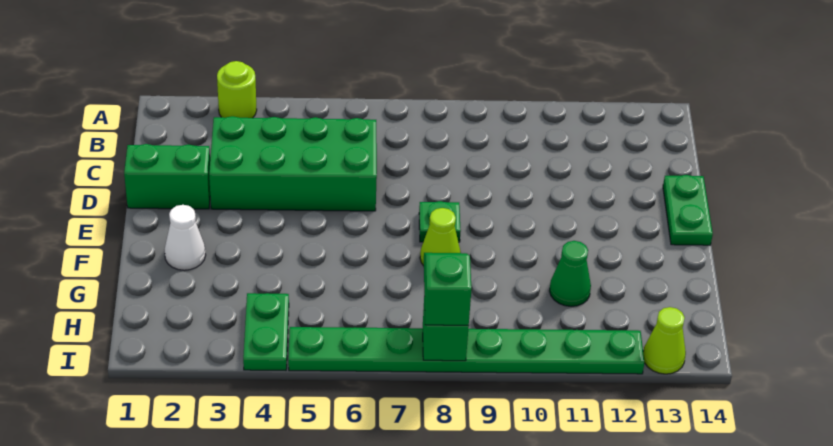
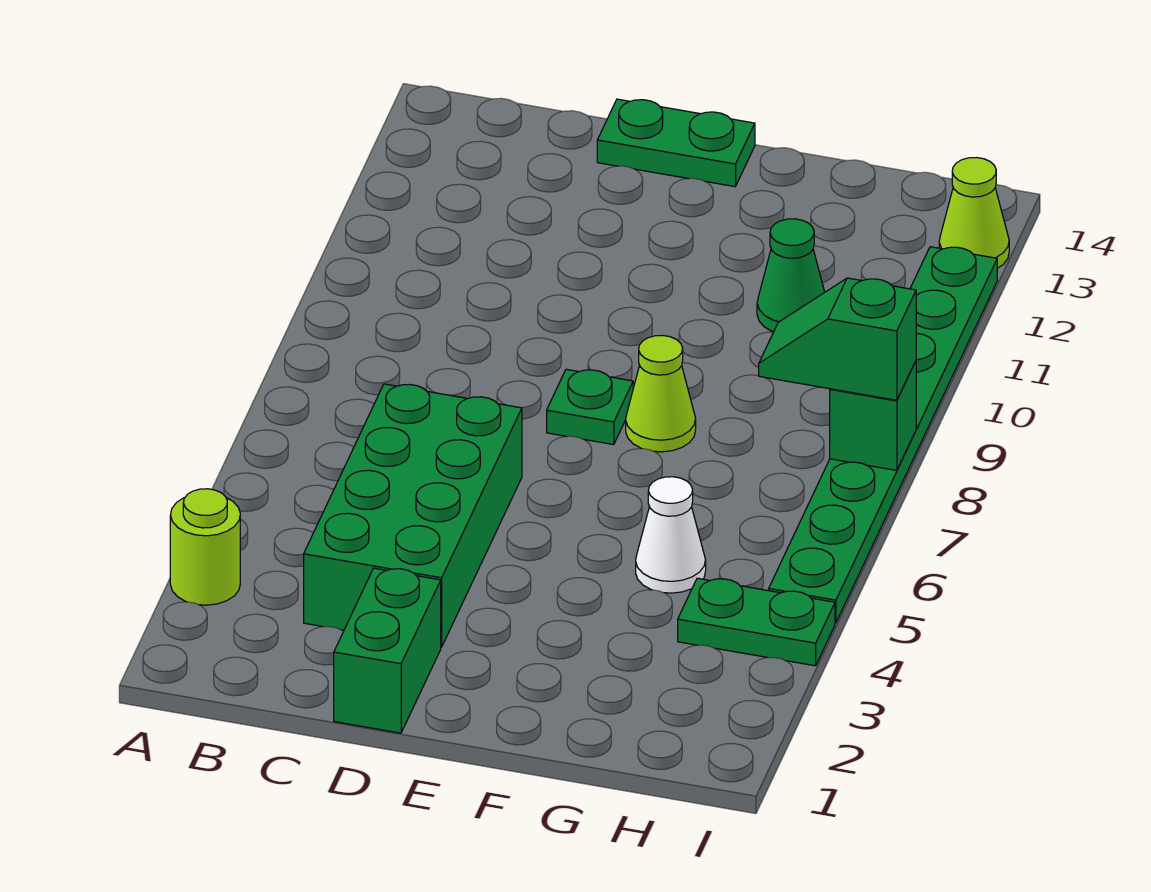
white 1x1 cone [165,205,206,270] -> white 1x1 cone moved to [636,477,706,593]

